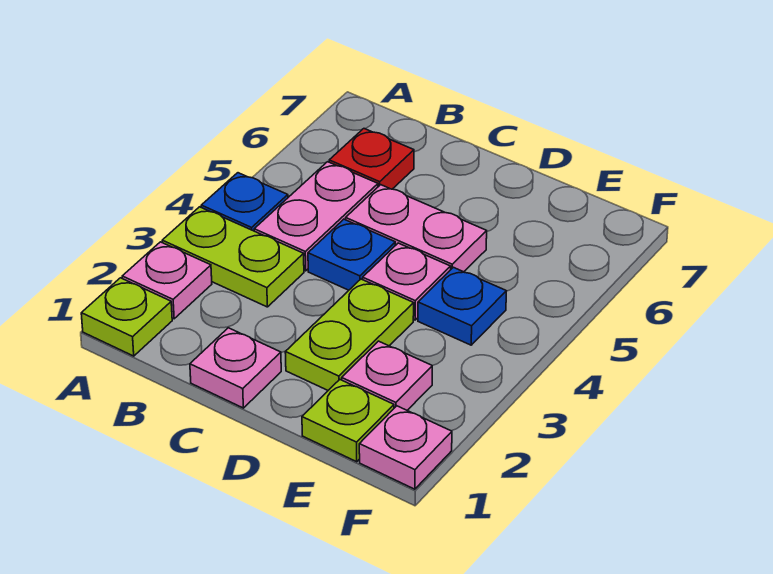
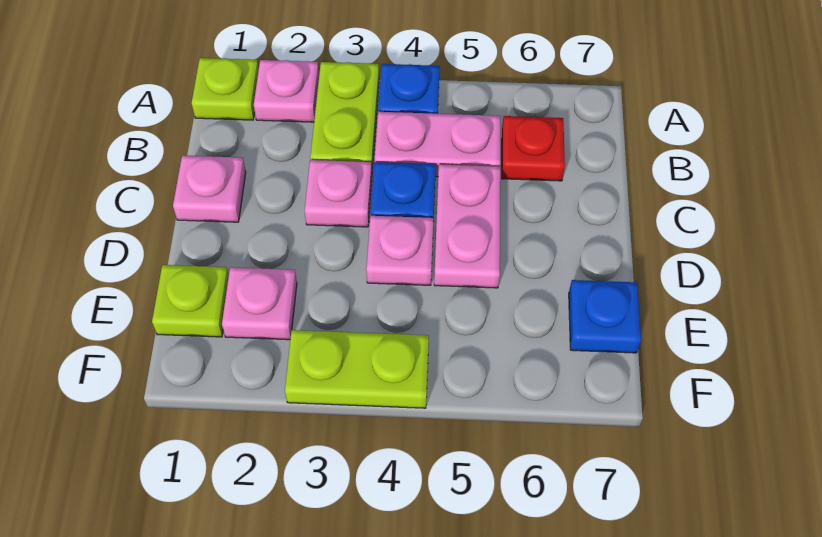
lime 1x2 plate [285,279,414,390] -> lime 1x2 plate moved to [285,330,429,408]
blue 1x1 plate [418,267,506,345] -> blue 1x1 plate moved to [569,280,641,353]
pink 1x1 plate [359,406,452,489] -> pink 1x1 plate moved to [305,160,372,227]

